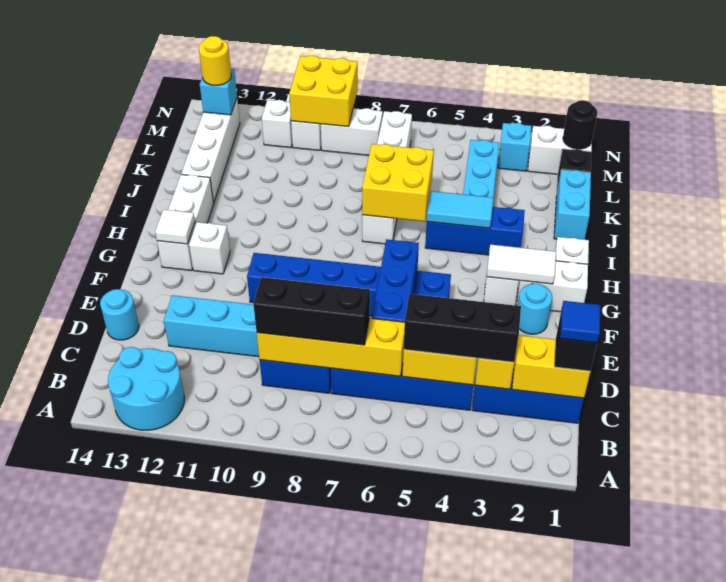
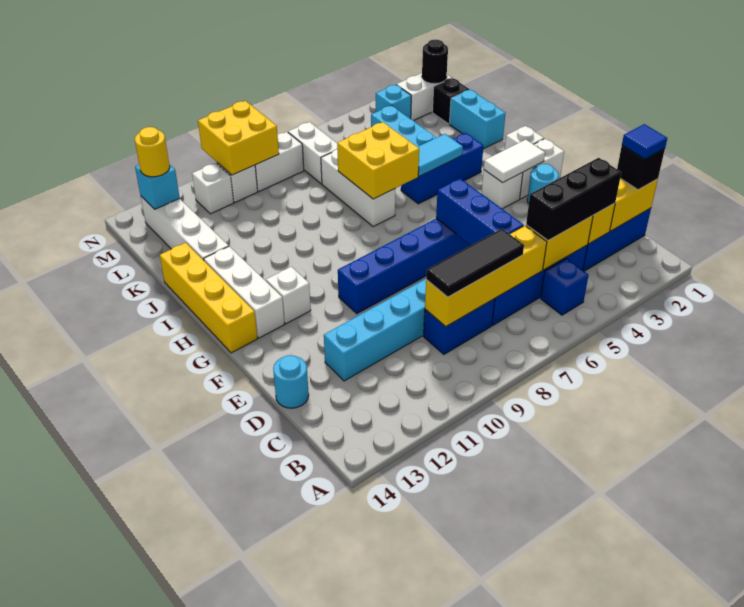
cyan 2x2 round brick [108,347,184,430] -> none
none -> blue 1x1 brick [541,259,589,315]
black 1x3 brick [253,277,370,345] -> black 1x3 tile [426,229,524,297]
white 1x1 tile [155,210,195,244] -> none
none -> yellow 1x4 brick [160,243,257,353]

